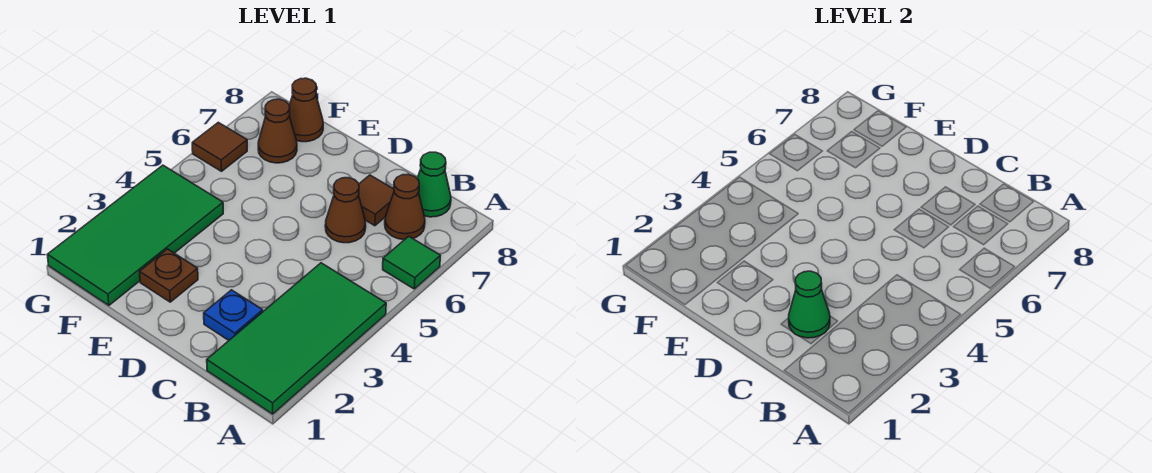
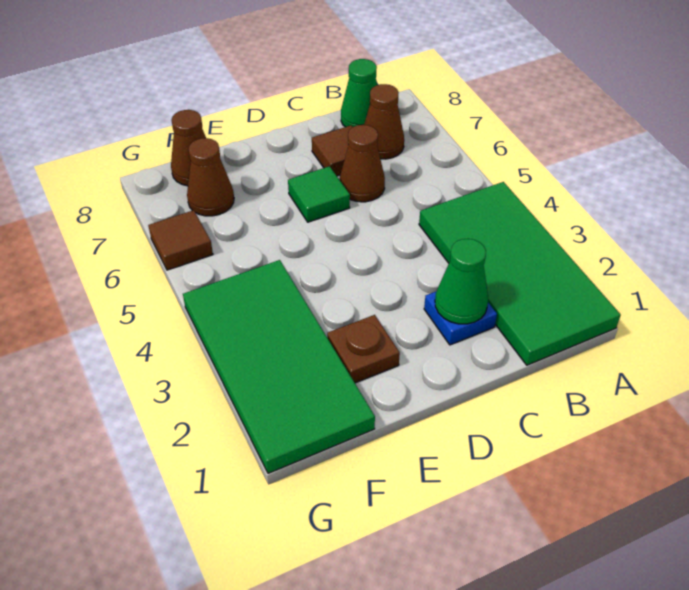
green 1x1 tile [383,236,440,289] -> green 1x1 tile moved to [288,166,350,222]

